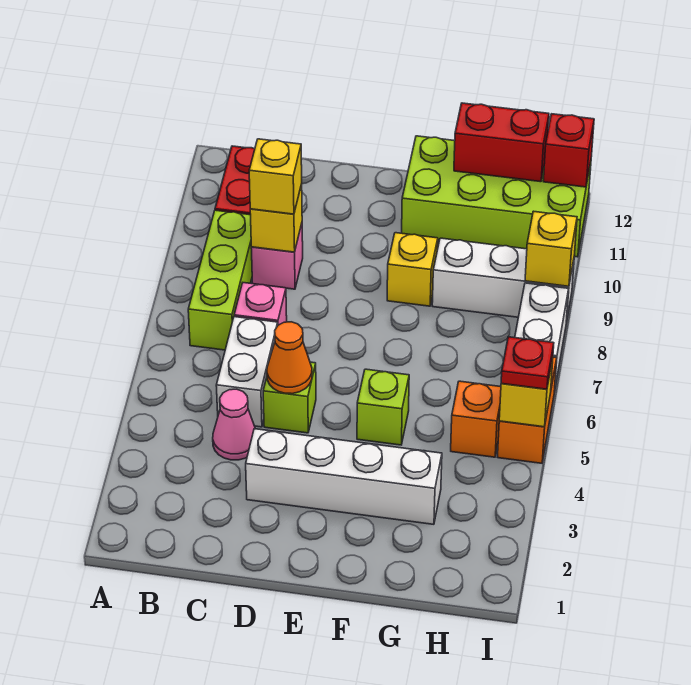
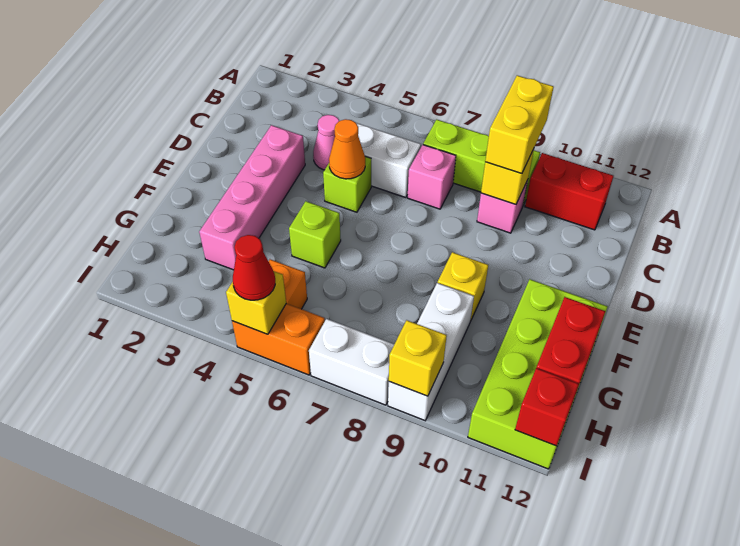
yellow 1x1 brick [249,139,302,214] -> yellow 1x2 brick [485,75,553,173]
white 1x4 brick [246,429,442,524] -> pink 1x4 brick [199,125,305,270]
red 1x1 plate [501,337,554,389] -> red 1x1 cone [233,235,275,300]

